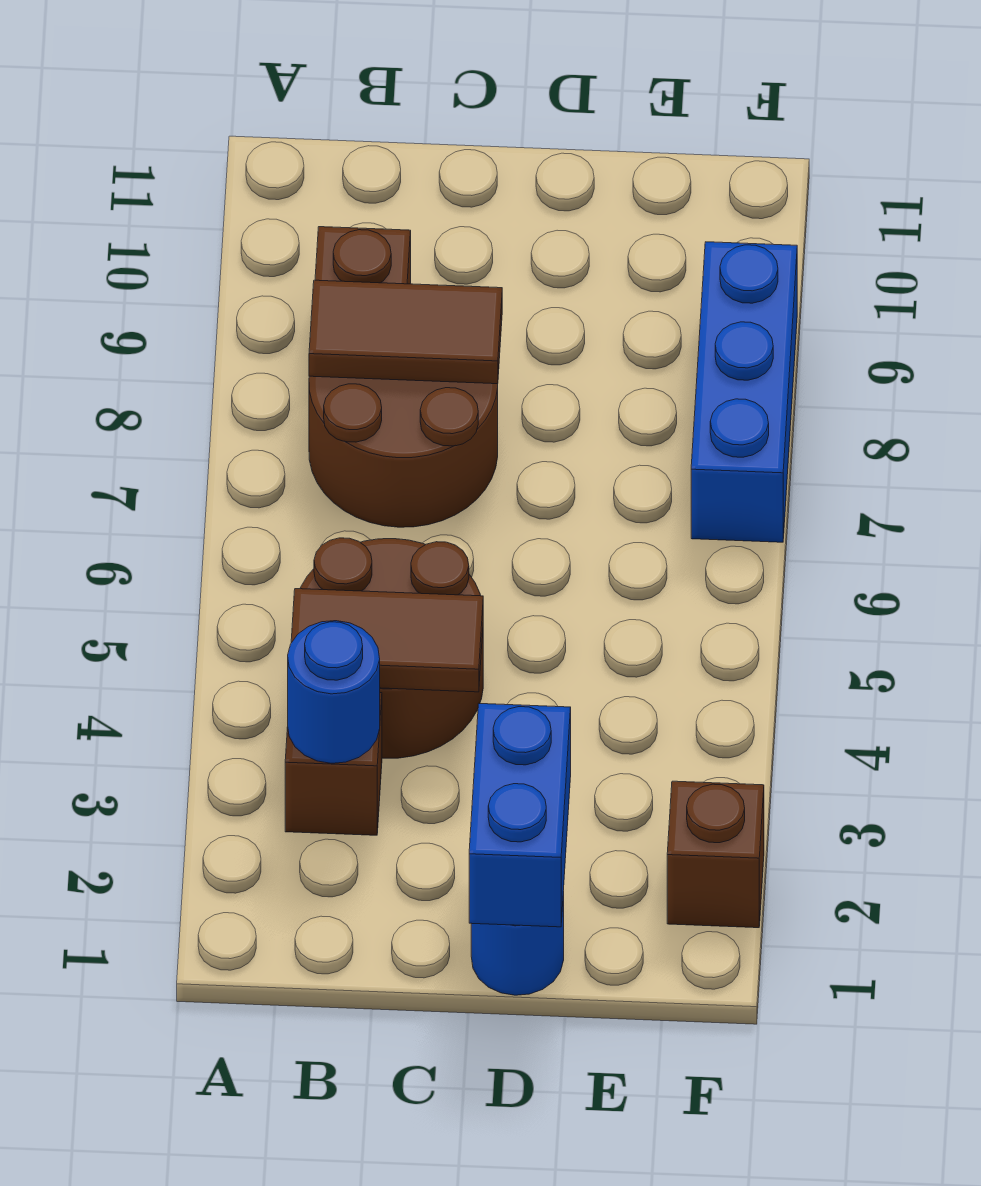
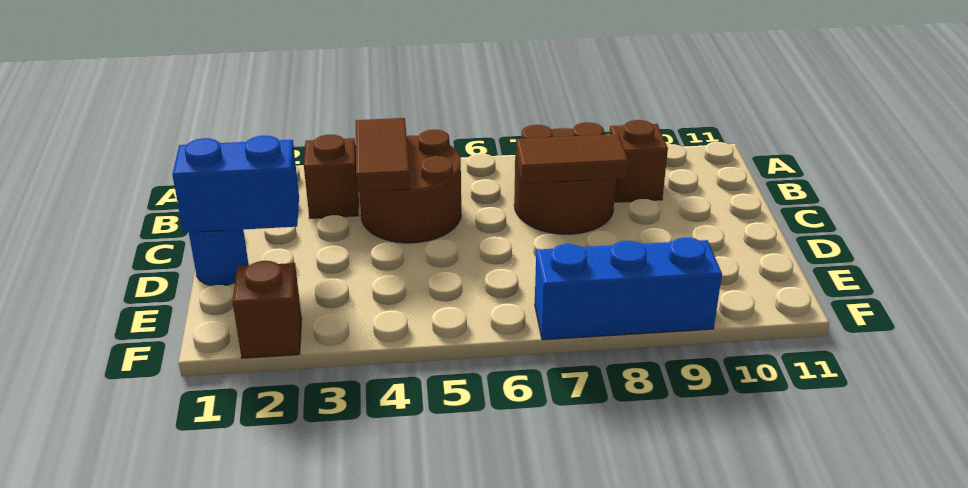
blue 1x1 round brick [288,621,380,763] -> none
brown 1x2 tile [309,280,502,384] -> brown 1x2 tile turned to [516,134,628,184]

